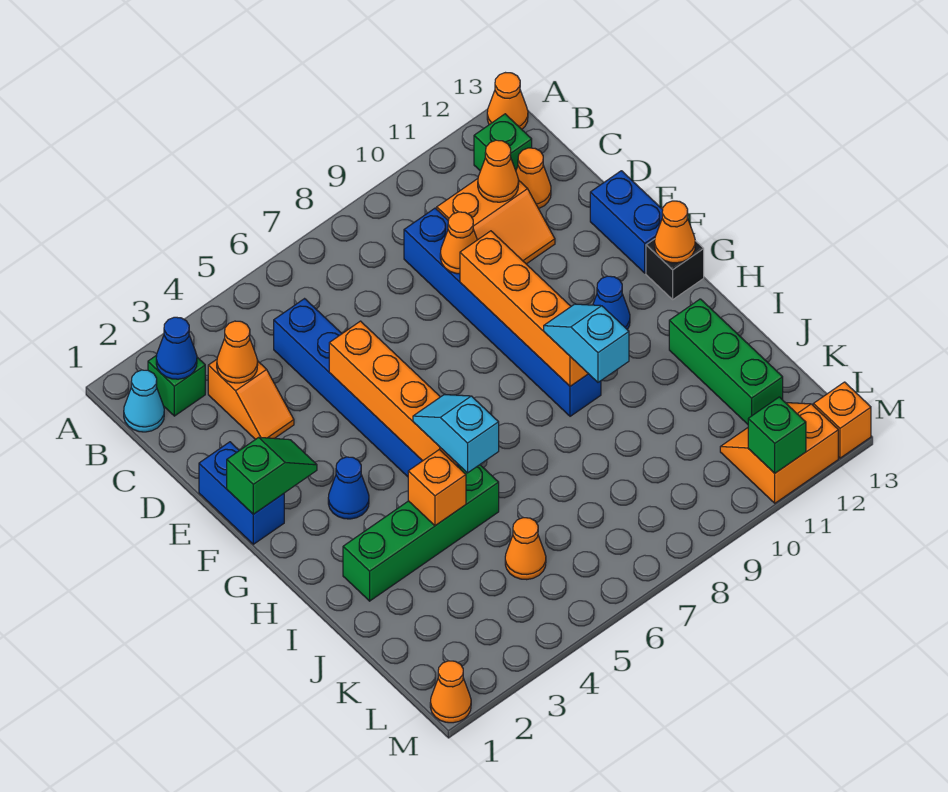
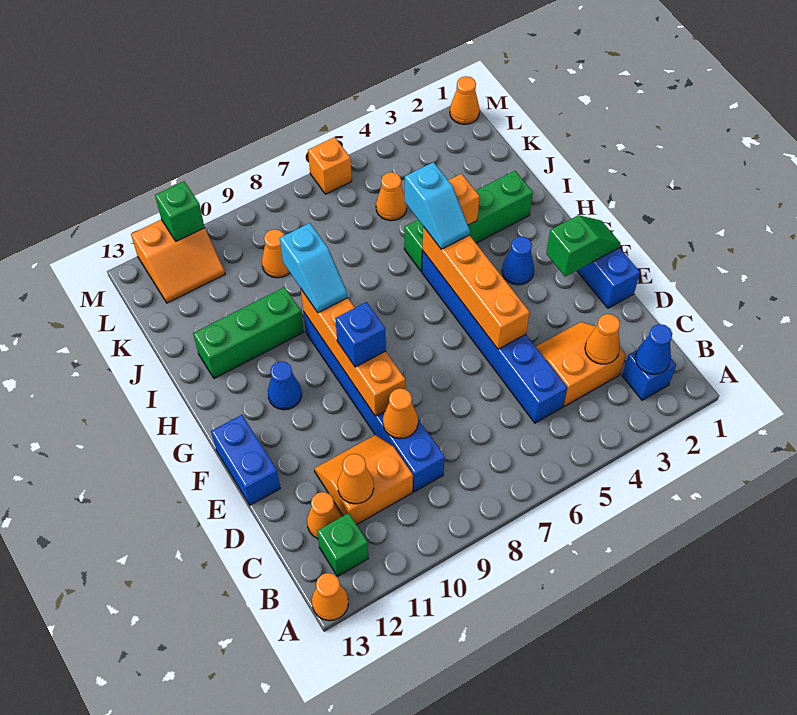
cyan 1x1 cone [124,370,164,432] -> none
green 1x1 brick [148,355,205,416] -> blue 1x1 brick [622,350,676,400]
orange 1x2 slope [208,359,294,440] -> orange 2x2 slope [536,322,626,407]
green 1x2 slope [227,437,317,514] -> green 1x2 slope turned to [546,215,621,277]
none -> blue 1x1 brick [335,302,386,367]
black 1x1 brick [646,239,704,299] -> none
orange 1x1 cone [655,201,695,263] -> orange 1x1 cone moved to [262,229,290,278]
green 1x3 brick [669,299,783,424] -> green 1x3 brick turned to [193,287,304,379]
orange 1x1 brick [813,382,871,458] -> orange 1x1 brick moved to [308,137,352,194]

